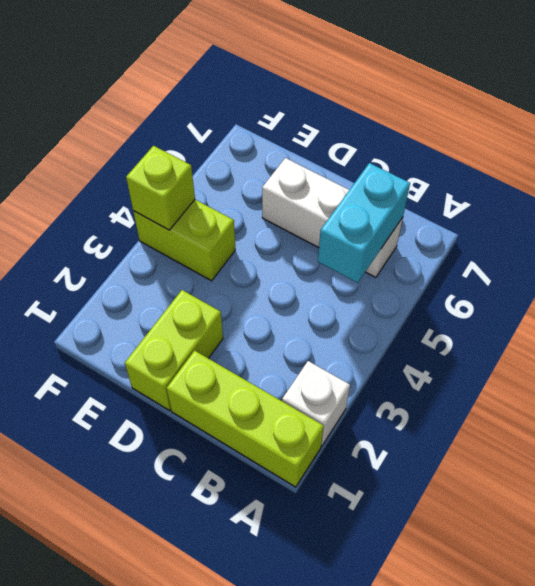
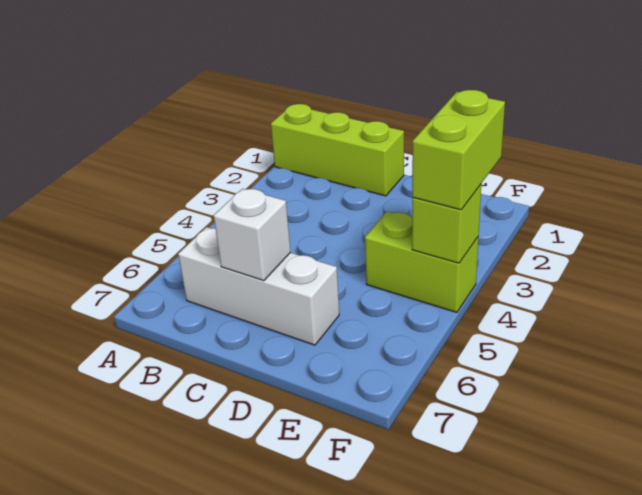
white 1x1 brick [282,361,350,446] -> white 1x1 brick moved to [214,189,291,281]
cyan 1x2 brick [318,163,410,283] -> none
lime 1x2 brick [125,290,223,411] -> lime 1x2 brick moved to [412,90,505,210]

